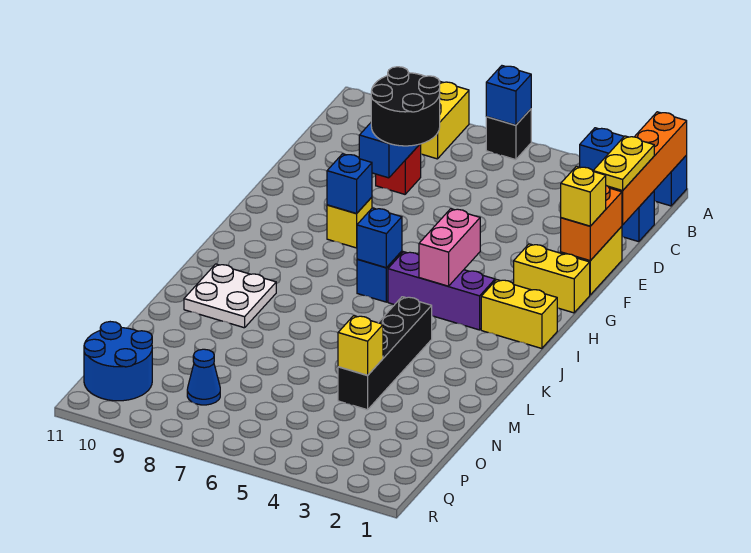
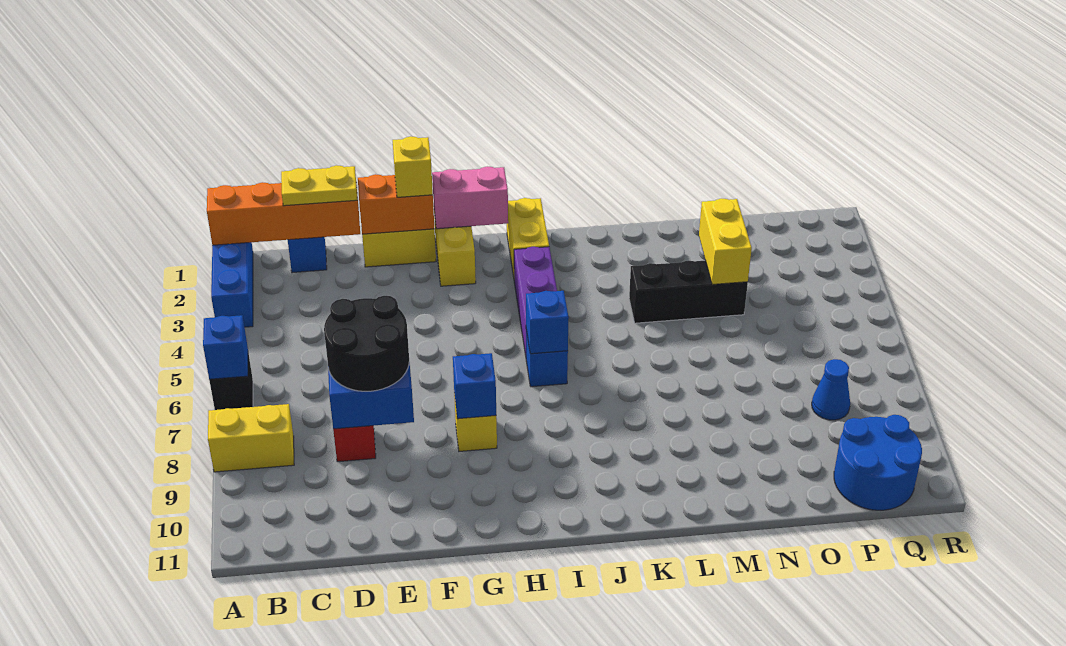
pink 1x2 brick [419,209,480,286] -> pink 1x2 brick moved to [432,167,508,229]
black 1x4 brick [338,297,432,410] -> black 1x3 brick [629,260,748,323]
white 2x2 plate [184,264,276,328] -> none
yellow 1x1 brick [338,316,383,375] -> yellow 1x2 brick [699,198,752,285]

